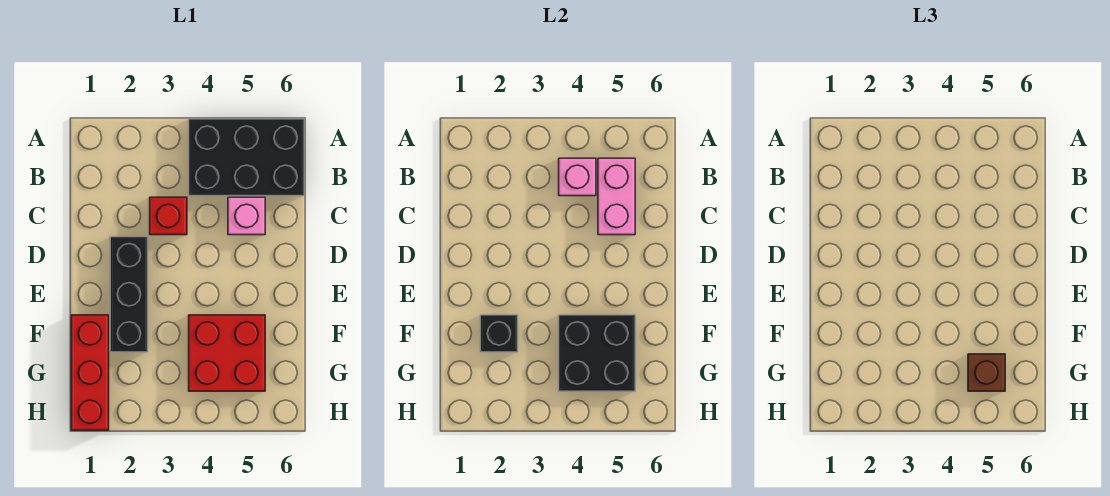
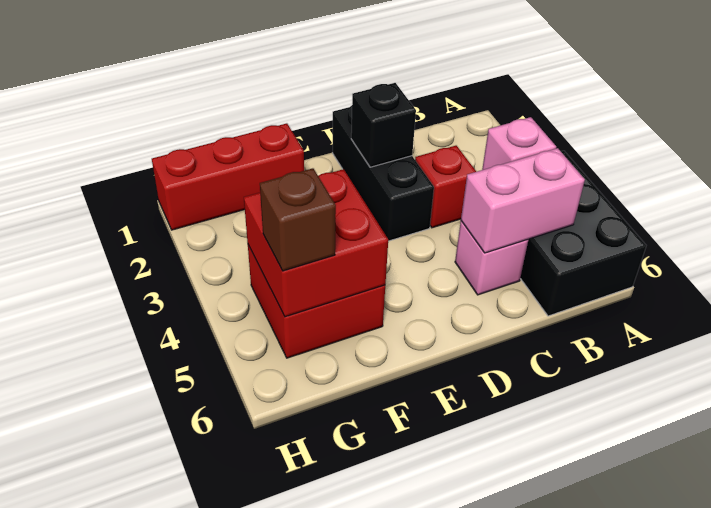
black 1x3 brick [110,237,148,352] -> black 1x3 brick turned to [333,106,434,241]
black 1x1 brick [480,315,518,352] -> black 1x1 brick moved to [351,83,416,167]
black 2x2 brick [559,315,635,391] -> red 2x2 brick [244,169,388,317]

